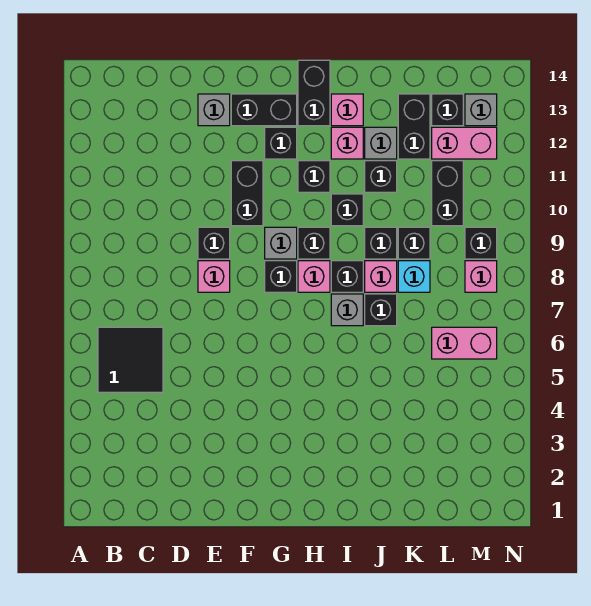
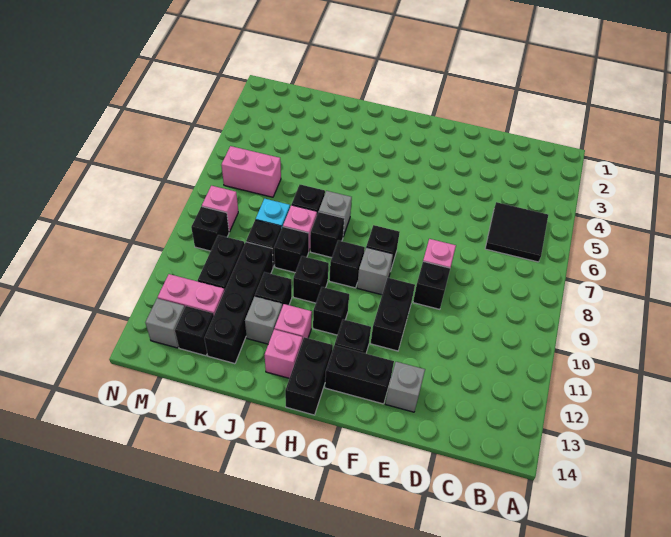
pink 1x1 brick [298,261,330,292] -> none
black 1x2 brick [398,94,430,159] -> black 1x4 brick [204,242,273,364]

